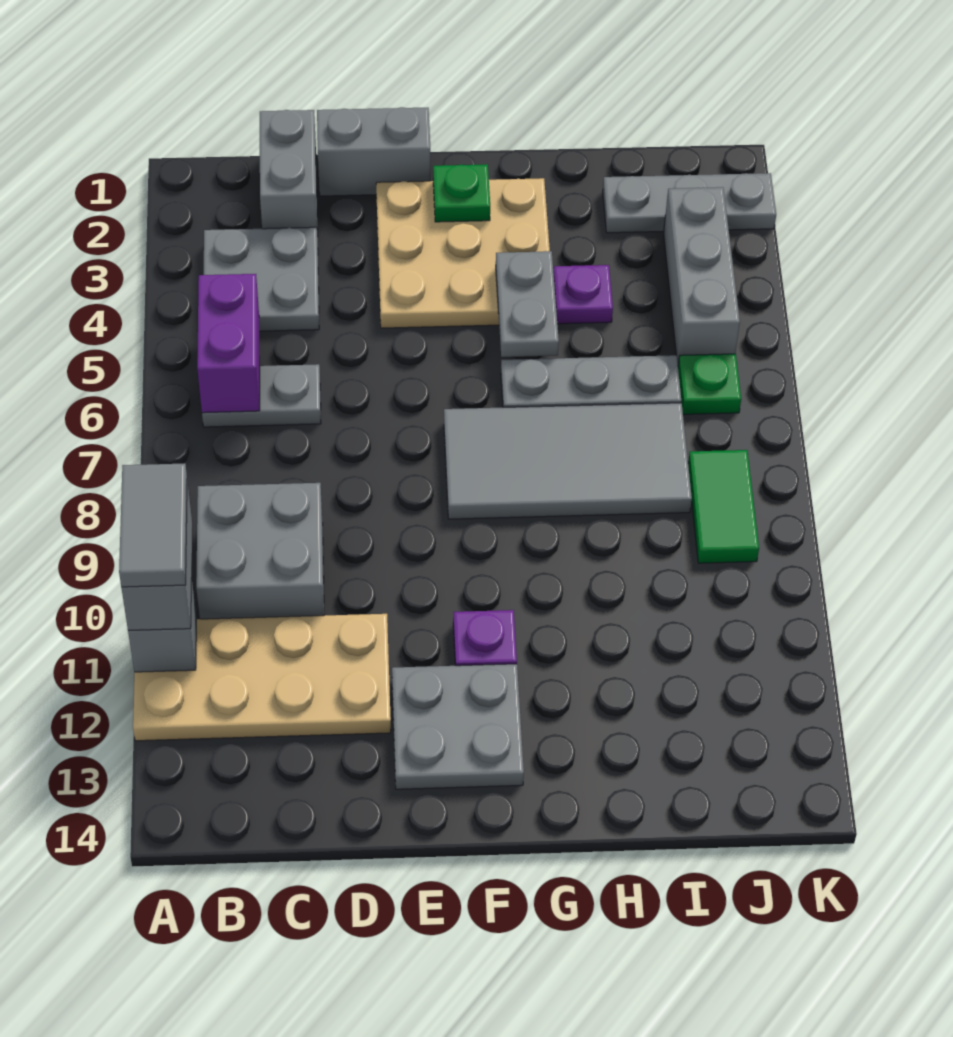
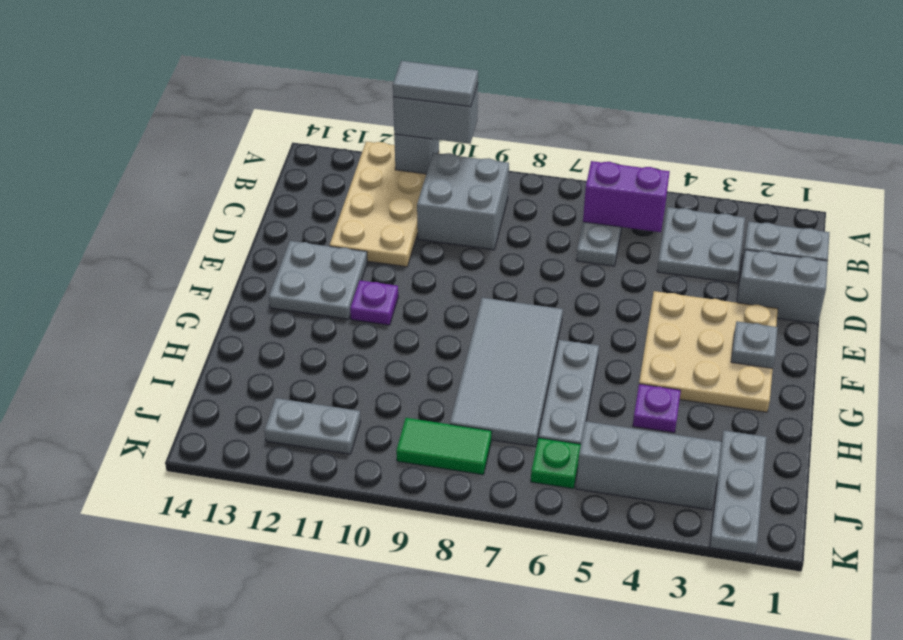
grey 1x2 brick [317,107,430,196] -> grey 1x2 brick turned to [737,250,828,324]
green 1x1 plate [433,164,490,222] -> grey 1x1 plate [731,321,778,368]
grey 1x2 plate [496,251,559,357] -> grey 1x2 plate moved to [264,398,361,454]

